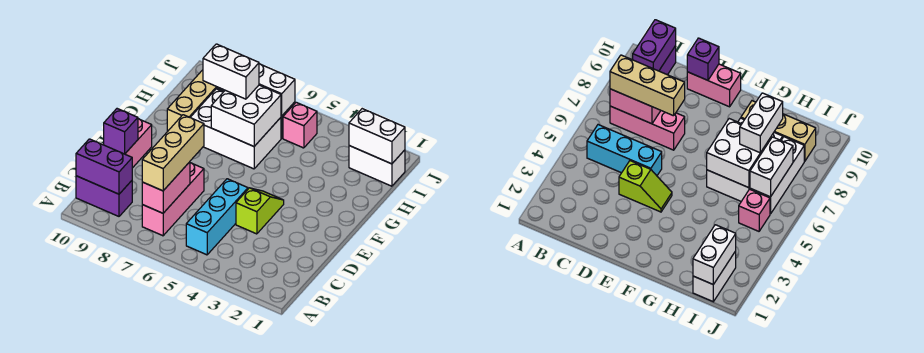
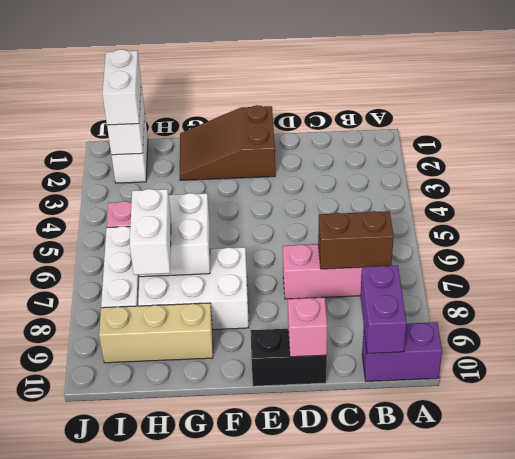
cyan 1x3 brick [186,179,248,255] -> none
pink 1x2 brick [142,162,190,213] -> brown 1x2 brick [318,211,394,269]
tan 1x3 brick [142,115,204,191] -> none
purple 1x2 brick [76,176,132,216] -> purple 1x2 brick turned to [362,322,442,381]
lime 1x2 slope [236,188,284,234] -> none
pink 1x2 brick [125,119,152,168] -> black 1x2 brick [250,329,327,386]
purple 1x1 brick [104,109,138,154] -> pink 1x1 brick [288,297,327,357]
none -> brown 2x3 slope [180,105,275,180]
white 2x3 brick [190,89,281,169] -> white 2x3 brick turned to [138,247,249,330]
white 1x2 brick [259,64,295,116] -> white 1x2 brick moved to [102,49,141,125]

